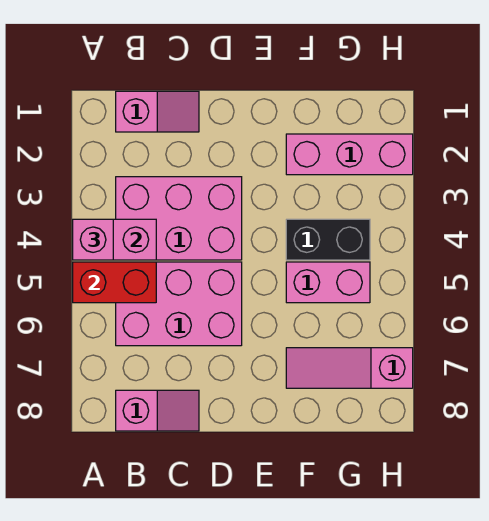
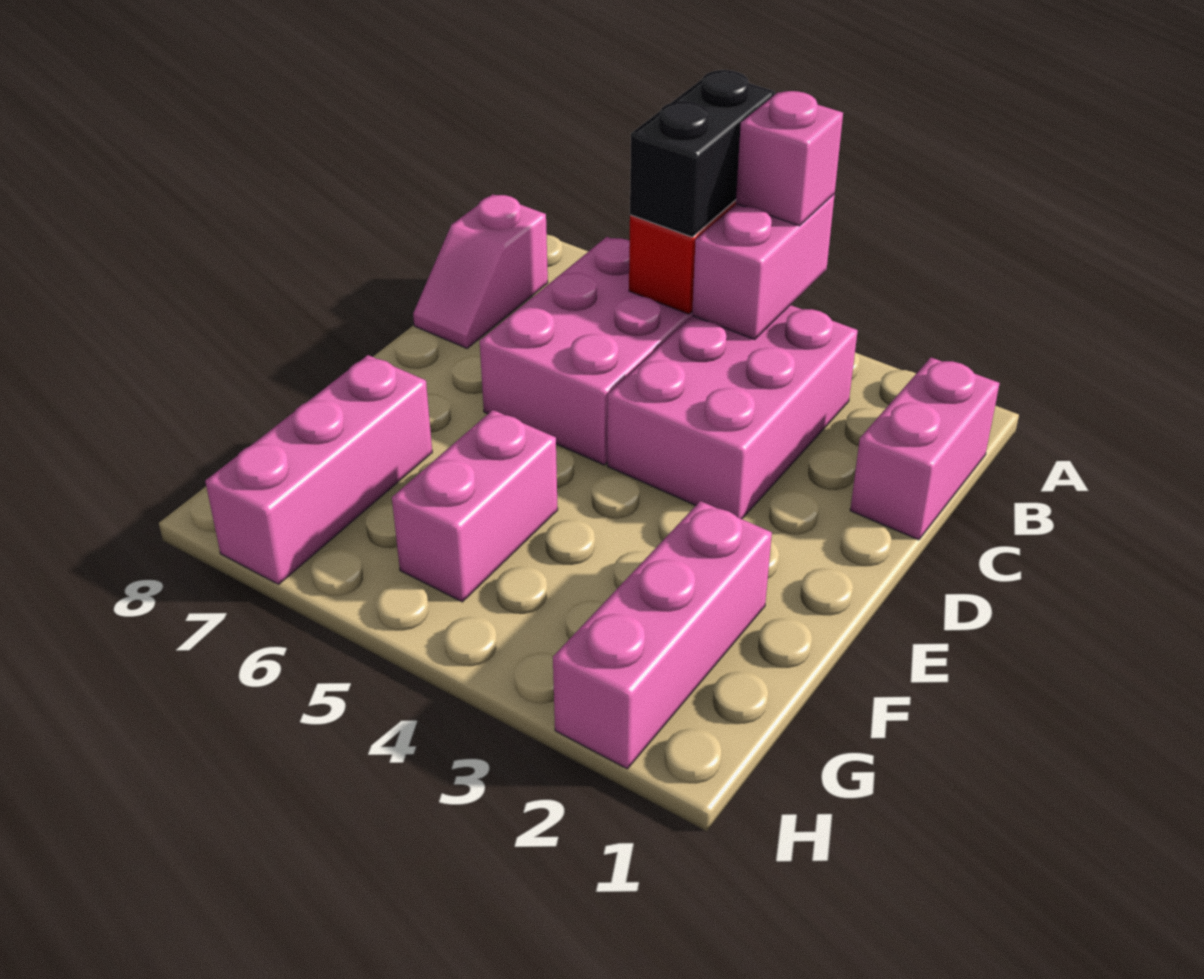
pink 1x2 slope [116,91,199,132] -> pink 1x2 brick [850,357,1000,540]
black 1x2 brick [286,219,370,260] -> black 1x2 brick moved to [630,70,775,237]
pink 1x3 slope [286,348,413,388] -> pink 1x3 brick [205,355,432,584]

